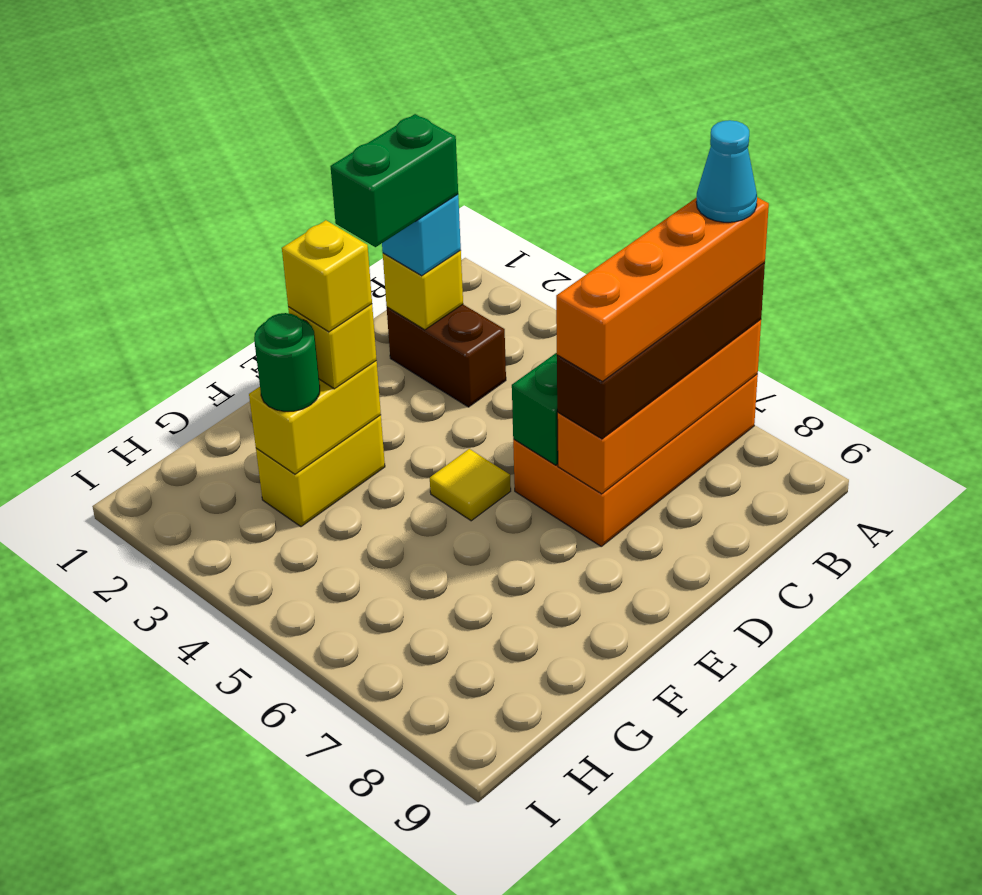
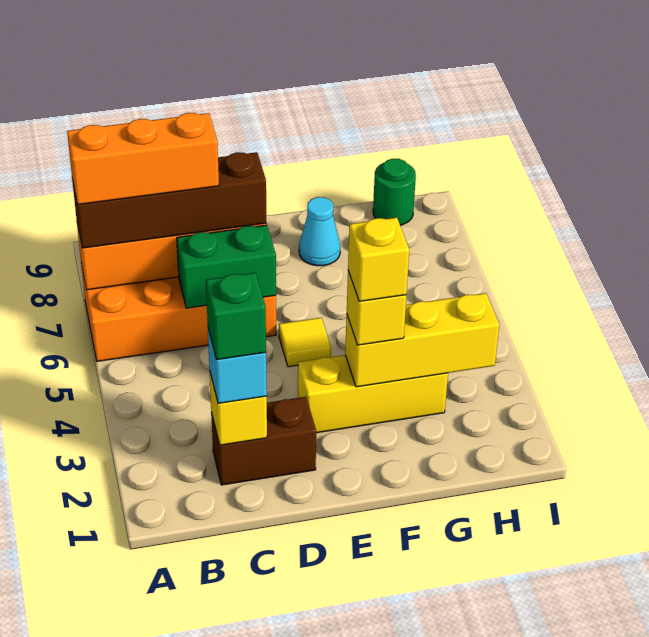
orange 1x4 brick [556,197,769,381] -> orange 1x3 brick [67,113,219,205]
cyan 1x1 cone [696,120,757,222] -> cyan 1x1 cone moved to [299,197,340,266]
brown 1x2 brick [387,304,506,407] -> brown 1x2 brick turned to [211,397,316,485]
green 1x2 brick [330,114,458,247] -> green 1x1 brick [206,273,266,360]
yellow 1x2 brick [256,415,385,527] -> yellow 1x3 brick [298,355,448,433]
yellow 1x2 brick [249,361,381,474] -> yellow 1x3 brick [345,293,499,387]
green 1x1 round brick [254,313,320,411] -> green 1x1 round brick moved to [373,159,416,225]

